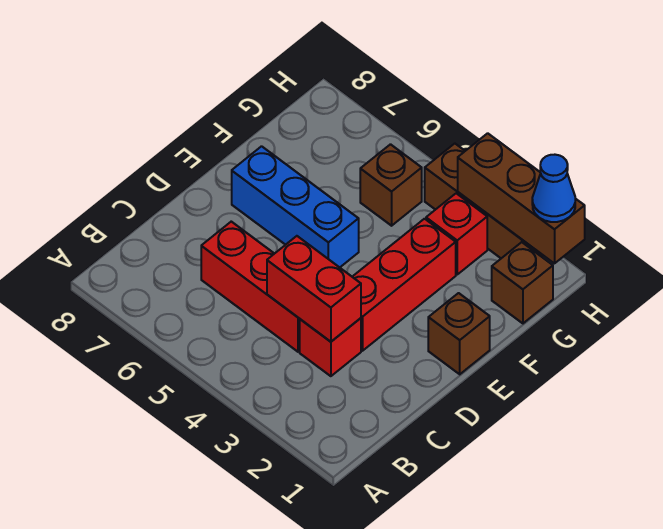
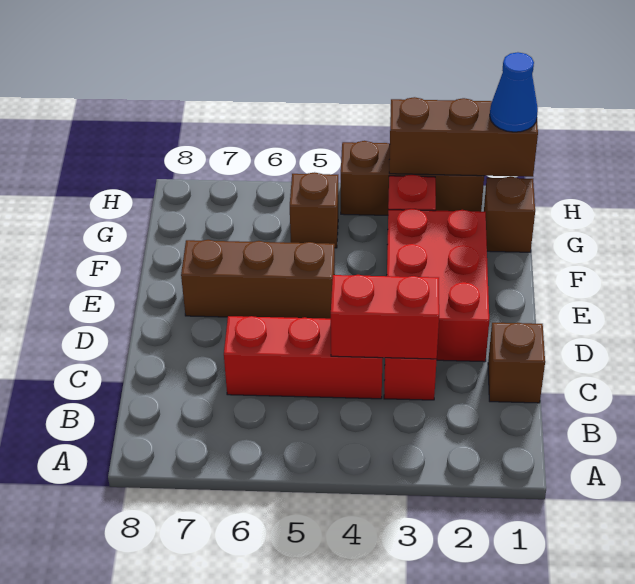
red 1x3 brick [352,219,456,351] -> red 2x3 brick [387,209,489,362]
brown 1x1 brick [428,293,490,374] -> brown 1x1 brick moved to [488,323,545,403]
blue 1x3 brick [232,146,359,267] -> brown 1x3 brick [181,240,335,319]

